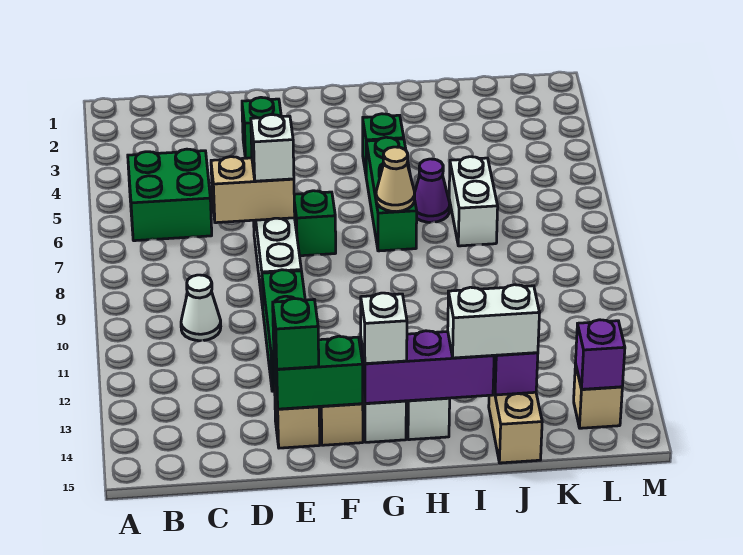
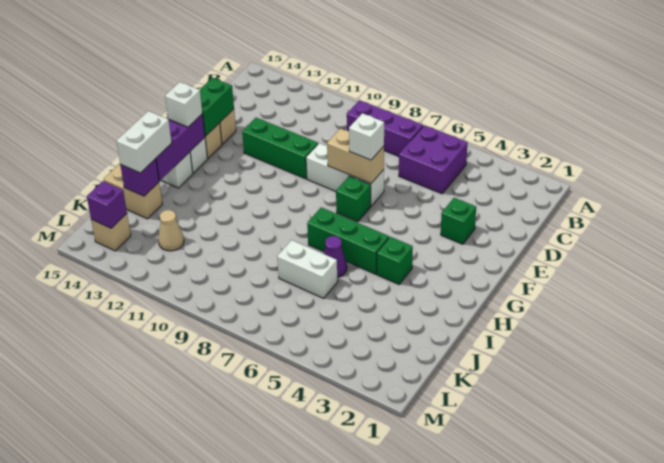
green 2x2 brick [128,149,212,241] -> purple 2x2 brick [399,126,468,194]
none -> purple 1x3 brick [347,100,423,156]
white 1x1 cone [181,275,221,341] -> none
tan 1x2 brick [211,157,295,223] -> tan 1x2 brick turned to [327,129,384,183]
green 1x1 brick [273,299,319,369] -> none
tan 1x1 cone [376,147,415,212] -> tan 1x1 cone moved to [158,210,184,251]

